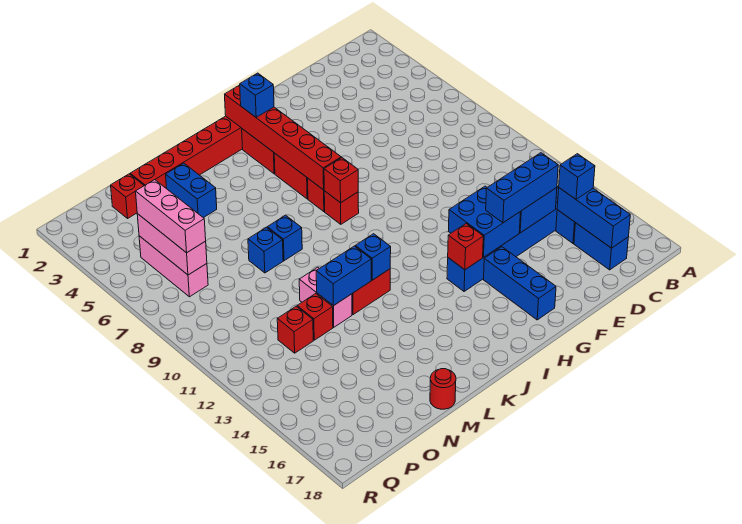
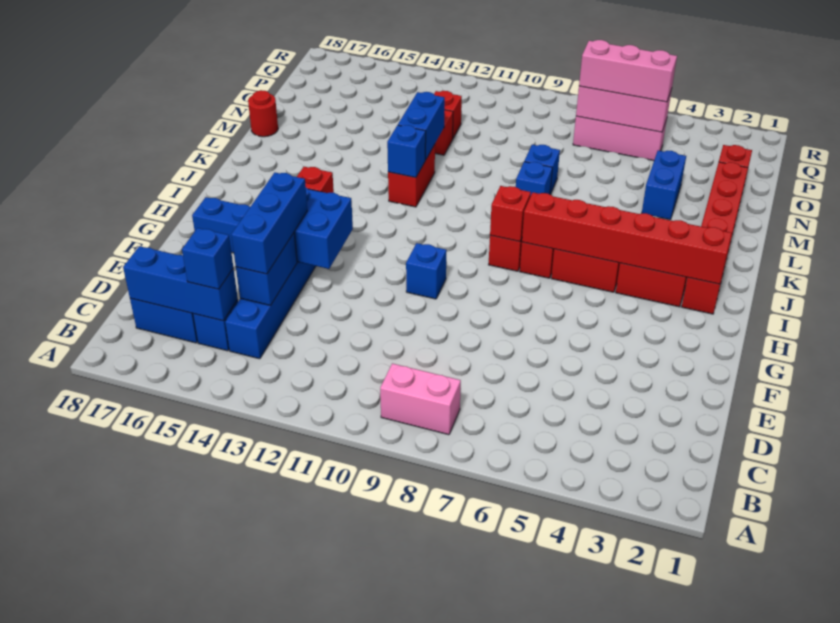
blue 1x1 brick [240,73,274,117] -> blue 1x1 brick moved to [406,243,447,299]
blue 1x2 brick [166,163,217,218] -> blue 1x2 brick turned to [642,151,686,220]
pink 1x2 brick [299,267,352,327] -> pink 1x2 brick moved to [380,363,461,435]

